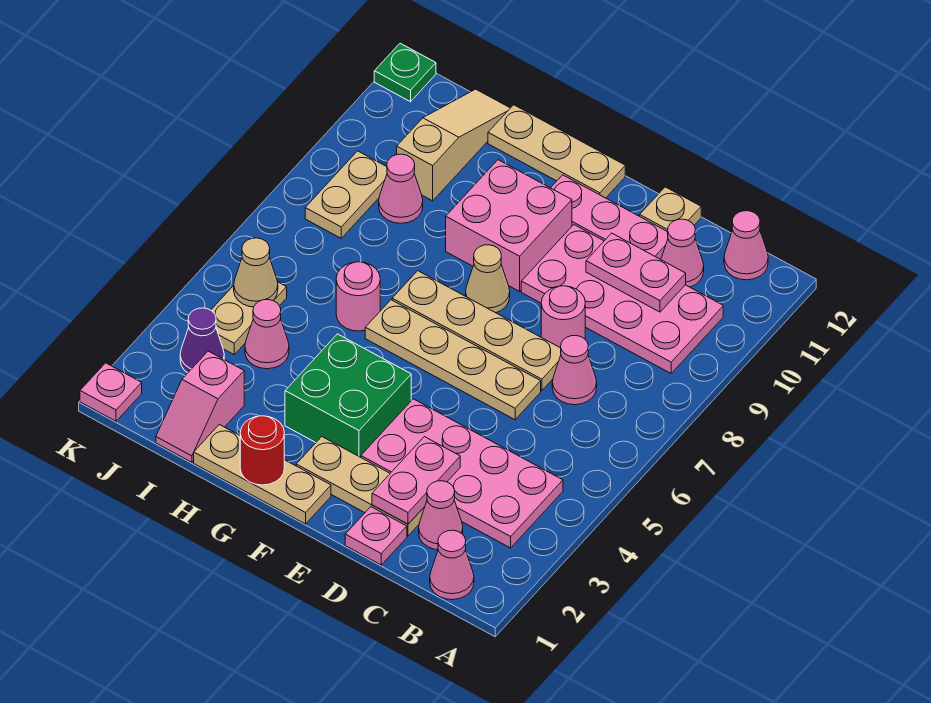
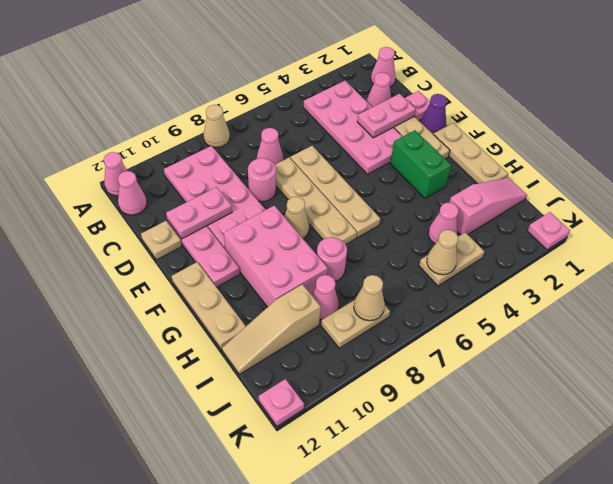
none -> tan 1x1 cone [204,105,230,148]
pink 1x2 plate [586,233,686,312] -> pink 1x2 plate turned to [166,187,232,239]
pink 1x1 cone [661,219,704,287] -> pink 1x1 cone moved to [104,152,127,196]
green 2x2 brick [285,334,411,457] -> green 1x2 brick [390,130,451,199]
pink 2x2 brick [446,160,572,291] -> pink 2x3 brick [224,206,328,307]
red 1x1 round brick [240,416,284,485] -> none
pink 1x1 round brick [336,262,380,331] -> pink 1x1 round brick moved to [317,237,347,282]
pink 1x2 slope [156,351,244,462] -> pink 1x3 slope [449,178,527,235]
purple 1x1 cone [180,308,224,373] -> purple 1x1 cone moved to [421,94,447,135]
none -> tan 1x1 cone [354,275,385,321]
green 1x1 plate [374,43,436,102] -> pink 1x1 plate [259,379,304,426]

